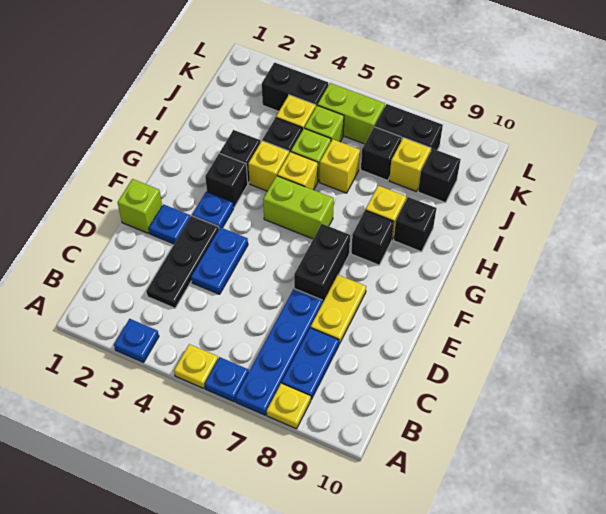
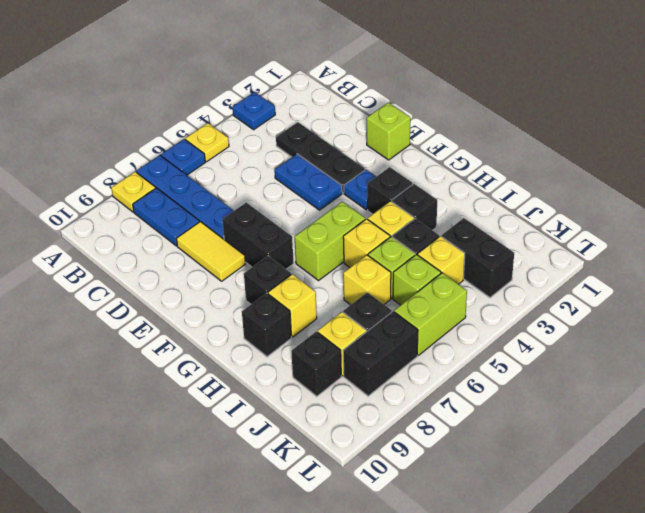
yellow 1x2 plate [311,275,366,344] -> yellow 1x2 tile [176,222,246,281]
blue 1x1 plate [149,204,190,244] -> none
black 1x2 brick [262,63,328,111] -> black 1x2 brick turned to [441,218,514,298]

